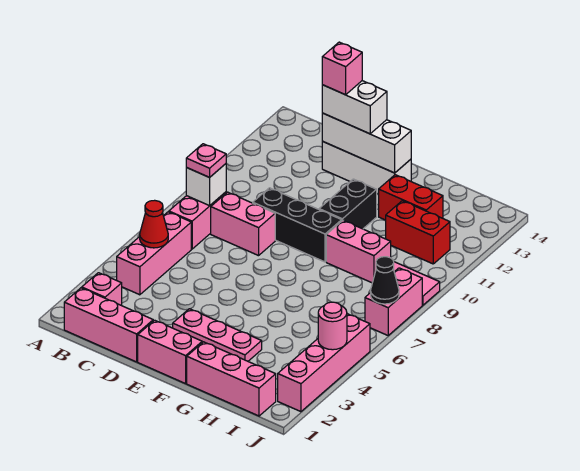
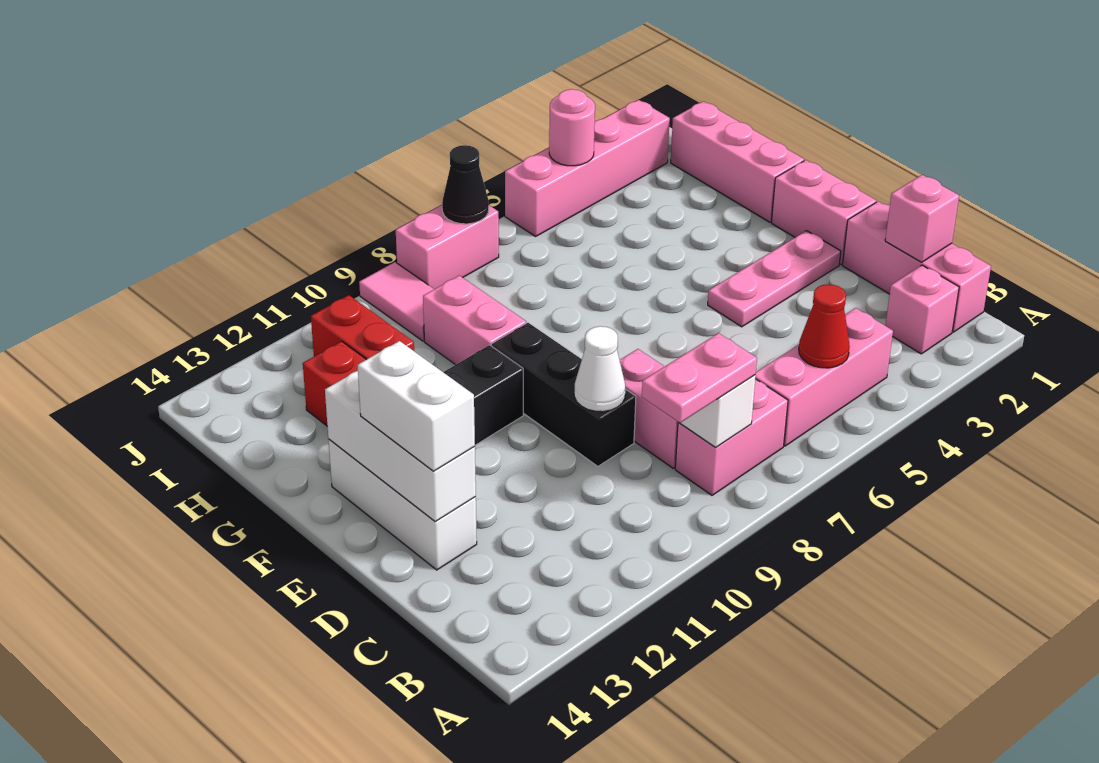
pink 1x1 plate [186,144,226,177] -> pink 1x2 plate [642,333,757,423]
none -> white 1x1 cone [574,326,625,412]
pink 1x1 brick [322,42,362,95] -> pink 1x1 brick moved to [885,175,959,262]
pink 1x3 plate [173,309,262,361] -> pink 1x3 plate turned to [708,231,841,327]

